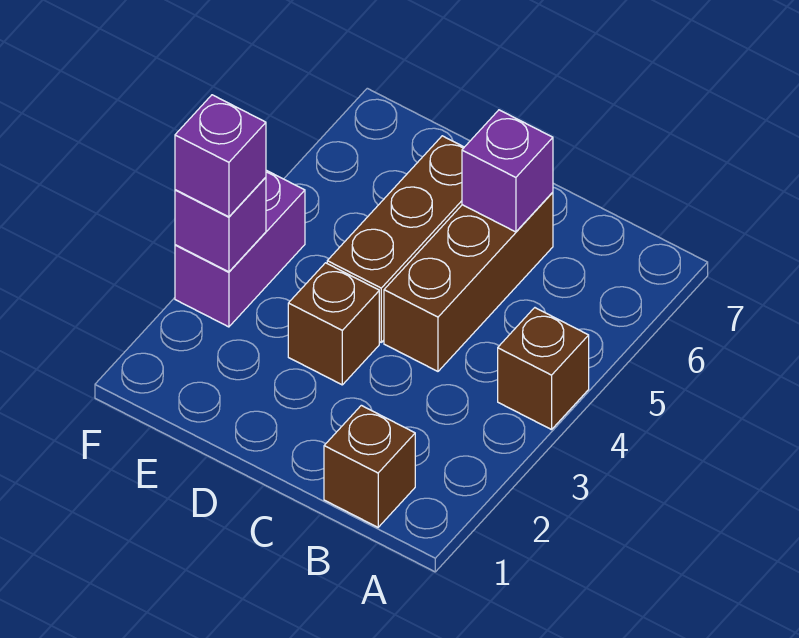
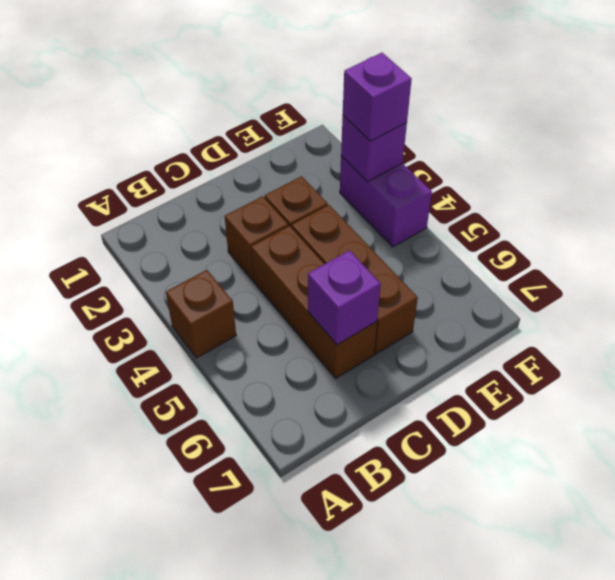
brown 1x1 brick [324,405,415,527] -> brown 1x1 brick moved to [225,196,288,280]

